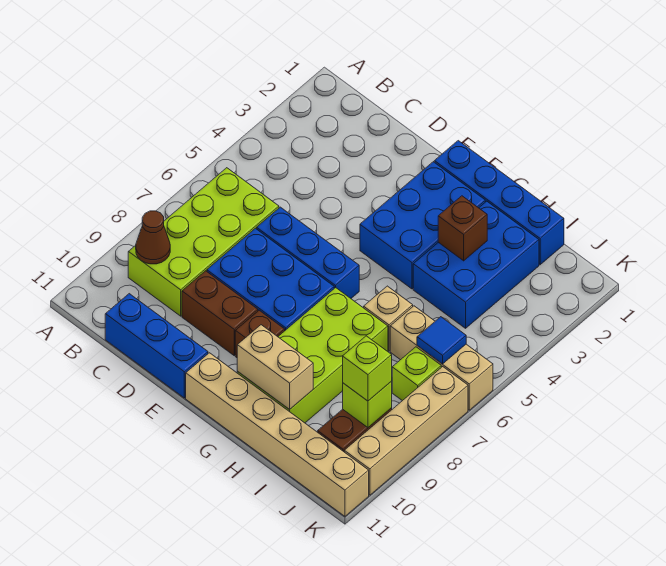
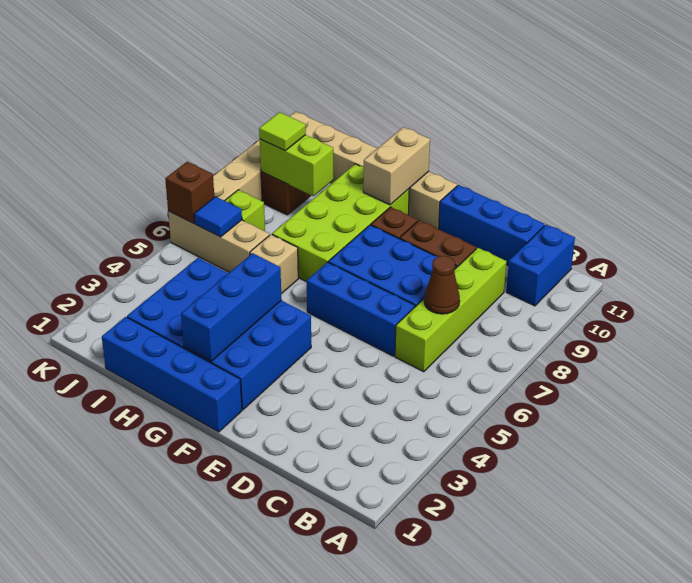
lime 2x4 brick [128,168,279,316] -> lime 1x4 brick [395,248,506,372]
brown 1x1 cone [136,211,170,264] -> brown 1x1 cone moved to [424,256,460,314]
none -> blue 1x2 brick [506,225,575,306]
none -> blue 1x3 brick [181,253,282,361]
tan 1x2 brick [237,325,313,410] -> tan 1x2 brick turned to [363,127,430,205]
brown 1x1 brick [438,196,487,261] -> brown 1x1 brick moved to [165,162,214,223]
lime 1x1 brick [343,381,392,427] -> lime 1x2 brick [260,135,333,196]
lime 1x1 brick [343,336,392,401] -> lime 1x1 tile [259,112,306,151]

